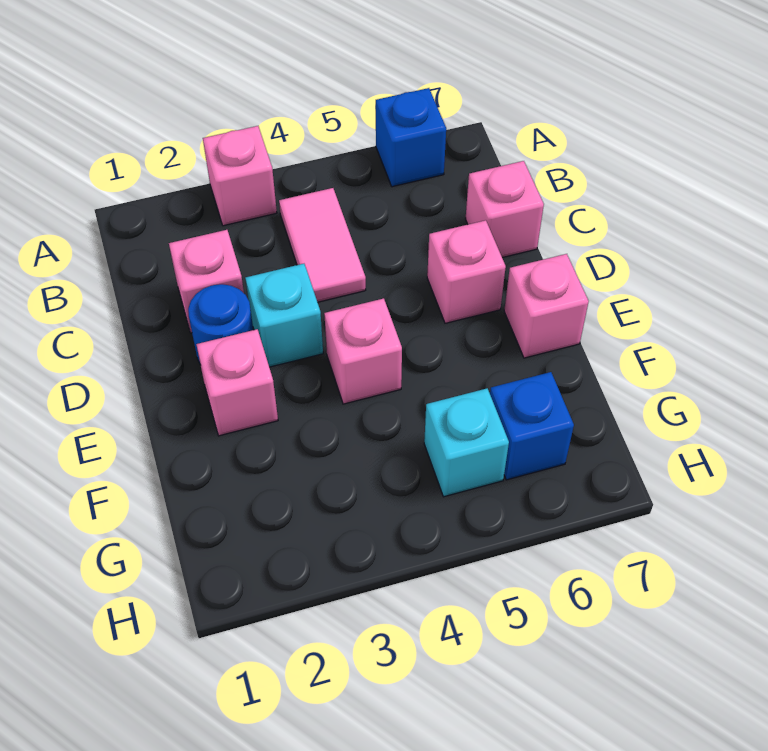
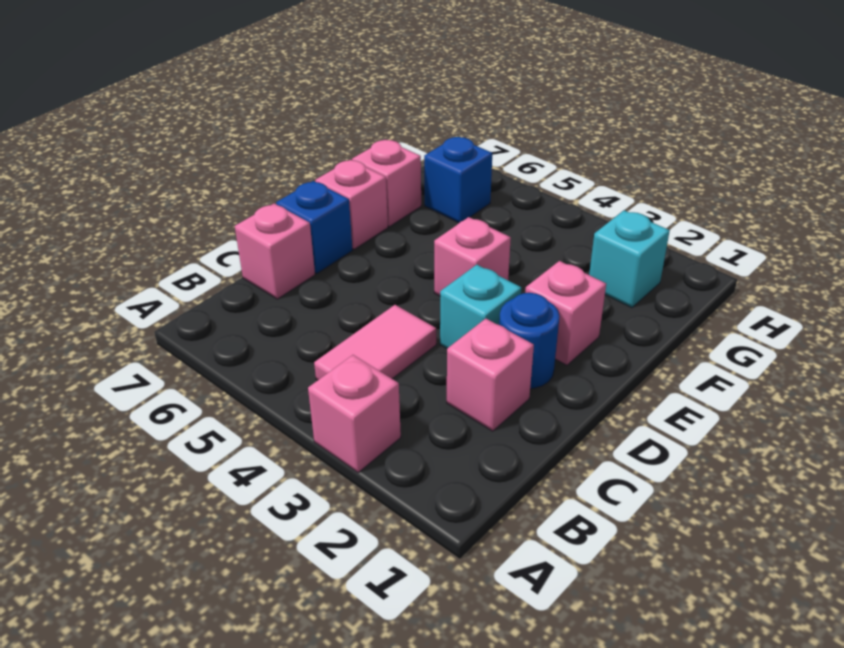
blue 1x1 brick [376,88,446,187] -> blue 1x1 brick moved to [276,181,353,273]
pink 1x1 brick [427,220,506,323] -> pink 1x1 brick moved to [352,140,421,227]
cyan 1x1 brick [424,388,509,497] -> cyan 1x1 brick moved to [589,210,670,308]

